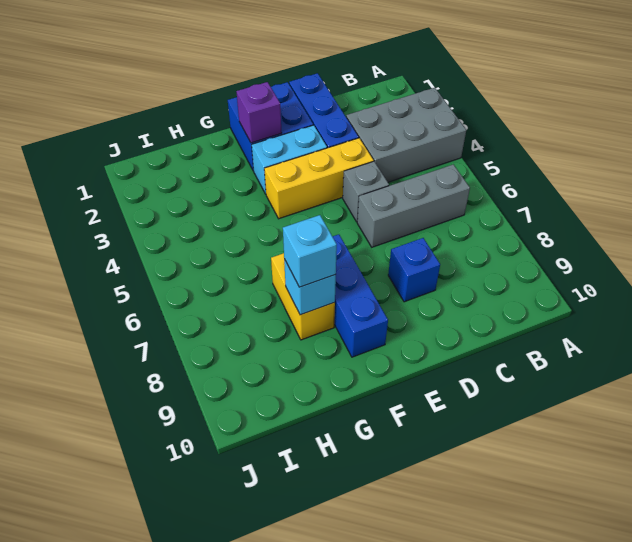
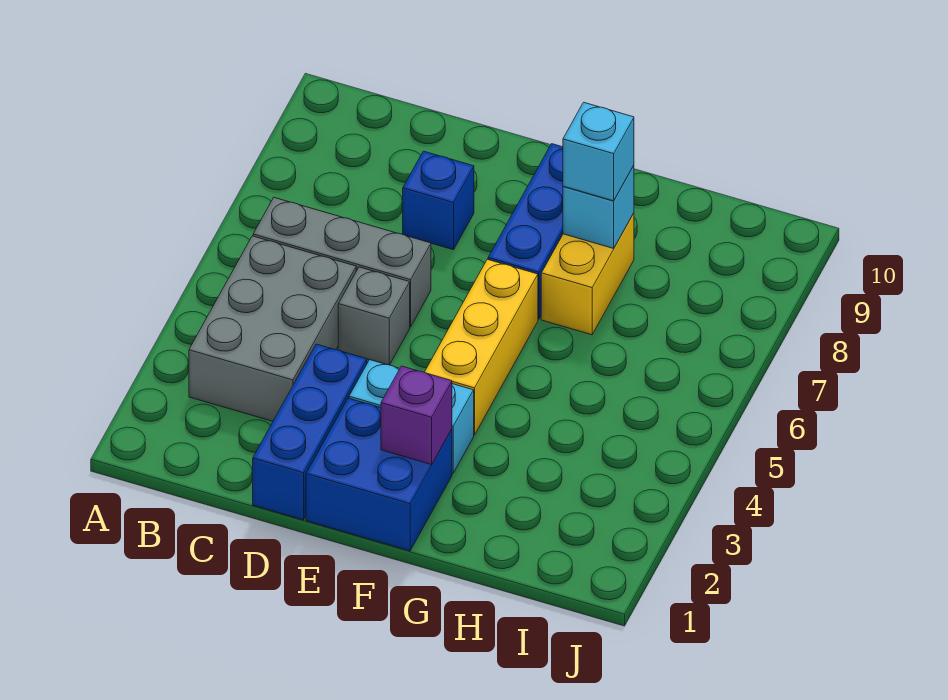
grey 2x3 brick [346,88,466,182] -> grey 2x3 brick turned to [189,236,356,421]
yellow 1x3 brick [264,138,374,219] -> yellow 1x3 brick turned to [425,259,538,435]

